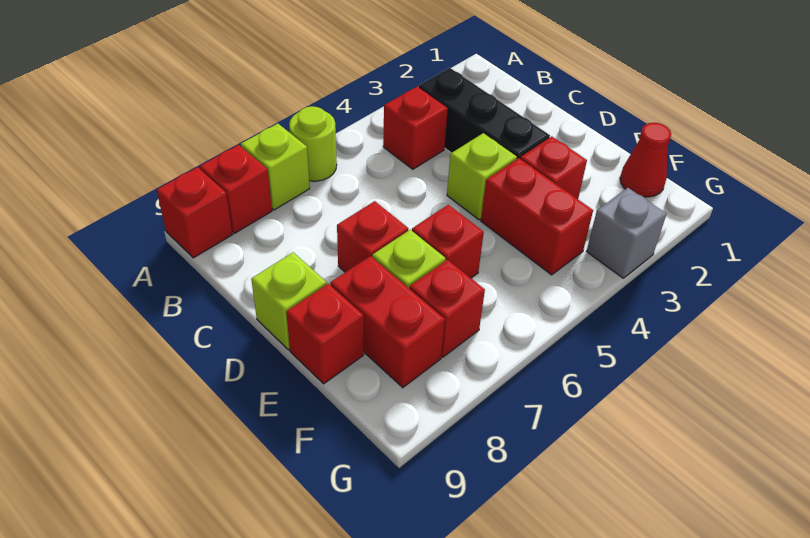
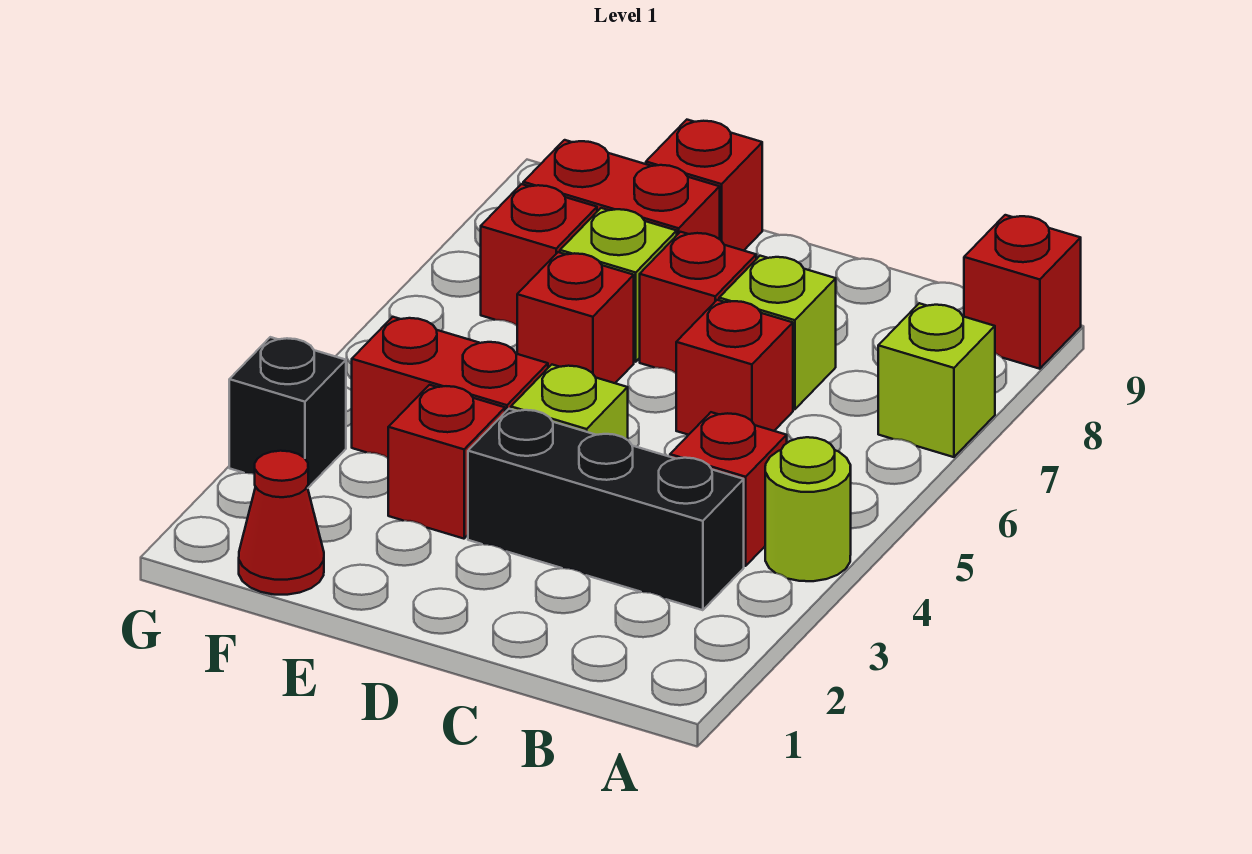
lime 1x1 round brick [289,106,337,181] -> lime 1x1 round brick moved to [765,437,851,581]
red 1x1 brick [200,145,272,233] -> red 1x1 brick moved to [676,300,793,435]
lime 1x1 brick [251,253,327,350] -> lime 1x1 brick moved to [719,256,836,409]
grey 1x1 brick [587,188,666,278] -> black 1x1 brick [229,337,346,488]

